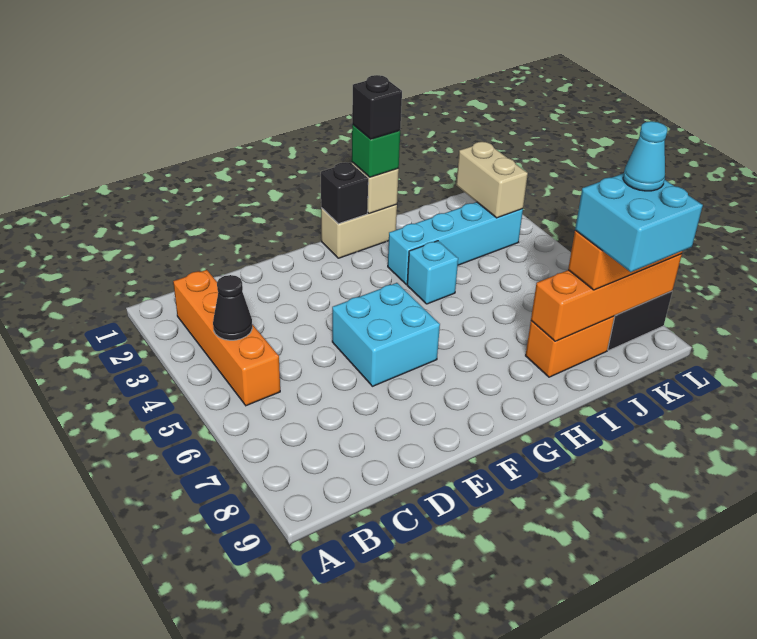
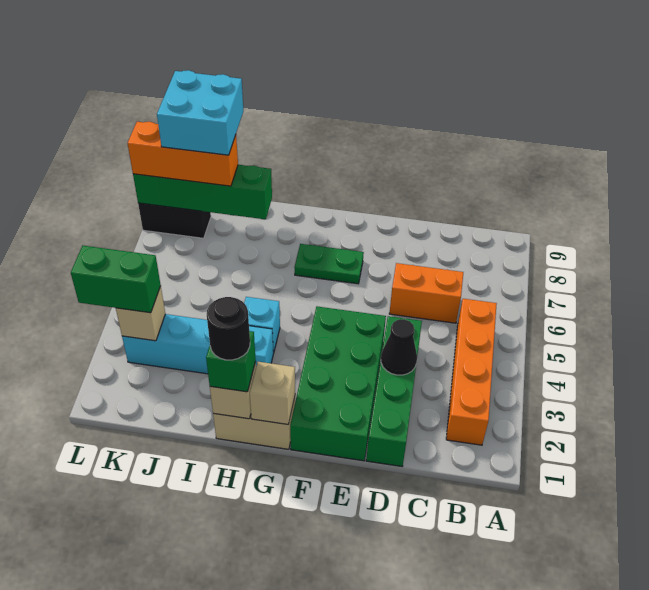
black 1x1 cone [213,275,252,340] -> black 1x1 cone moved to [381,319,417,375]
none -> green 1x4 brick [366,316,422,466]
none -> green 2x4 brick [290,306,386,461]
cyan 2x2 brick [332,283,440,386] -> none
none -> green 1x2 plate [294,244,364,284]
black 1x1 brick [321,163,368,224] -> tan 1x1 brick [250,362,295,424]
black 1x1 brick [352,75,402,139] -> black 1x1 round brick [207,297,250,360]
orange 1x2 brick [526,316,615,377] -> orange 1x2 brick moved to [389,263,463,323]
orange 1x4 brick [531,254,682,341] -> green 1x4 brick [133,165,272,219]
tan 1x2 brick [456,142,528,218] -> tan 1x1 brick [116,286,165,341]
none -> green 1x2 brick [71,246,161,313]
cyan 1x1 cone [623,121,667,191] -> none

